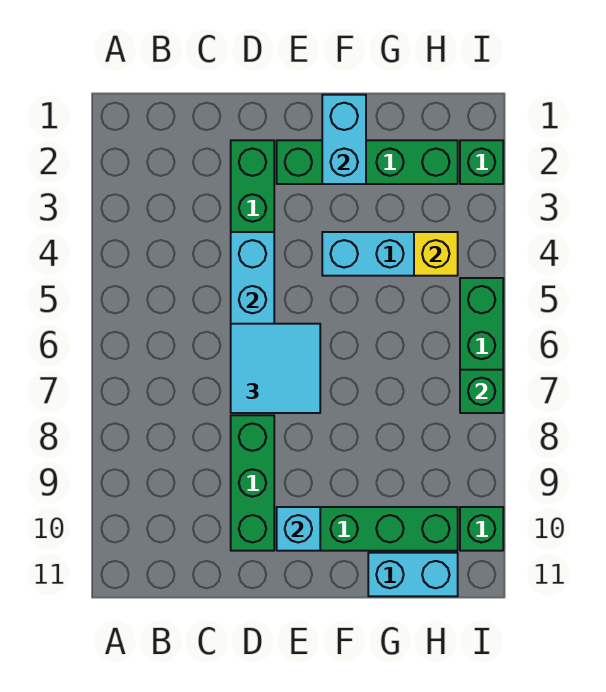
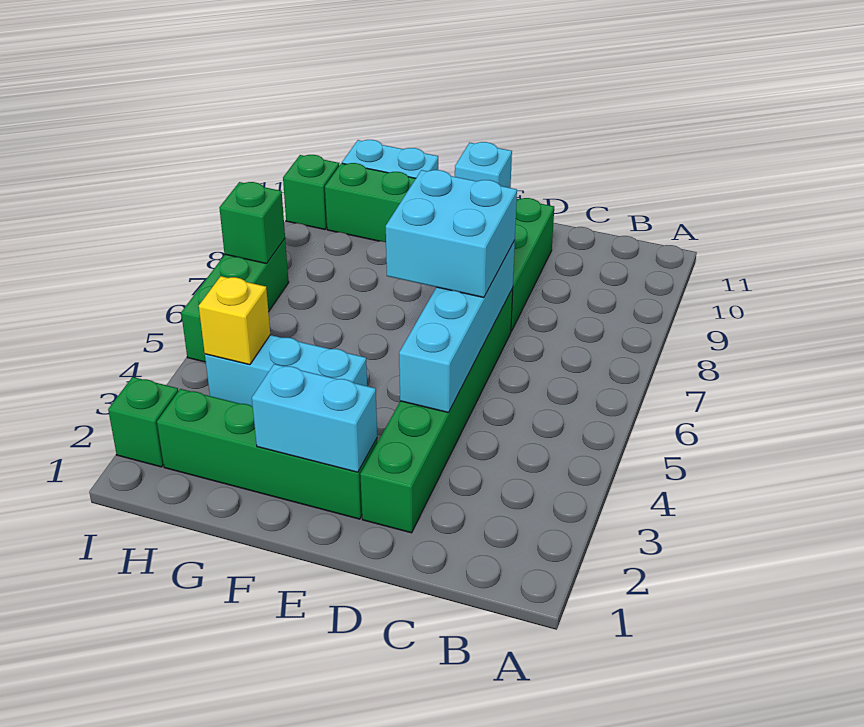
cyan 2x2 tile [231,324,320,413] -> cyan 2x2 brick [386,170,517,298]
cyan 1x2 brick [322,95,366,184] -> cyan 1x2 brick turned to [252,364,377,472]

